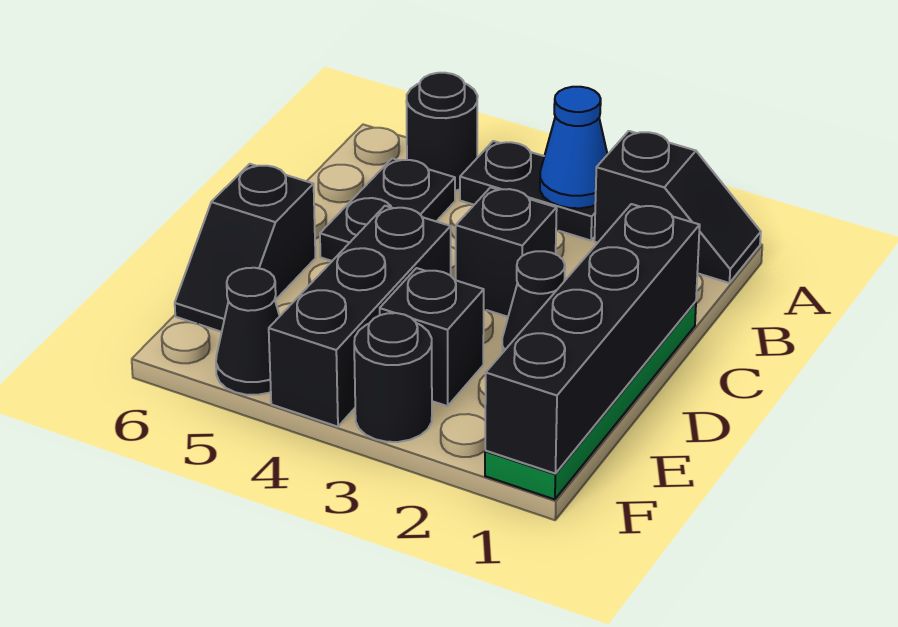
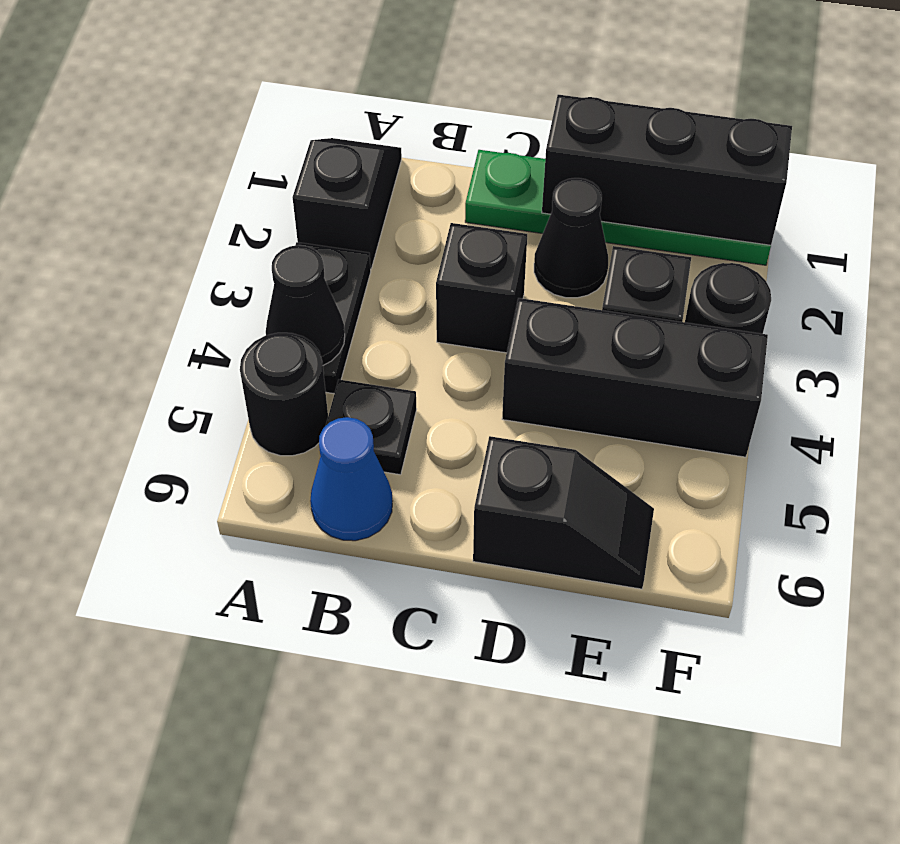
blue 1x1 cone [540,87,607,208] -> blue 1x1 cone moved to [310,417,392,541]
black 1x2 plate [320,158,455,261] -> black 1x1 plate [326,380,417,475]
black 1x4 brick [485,204,700,473] -> black 1x3 brick [542,95,792,245]
black 1x1 cone [216,268,280,395] -> black 1x1 cone moved to [266,245,345,365]

